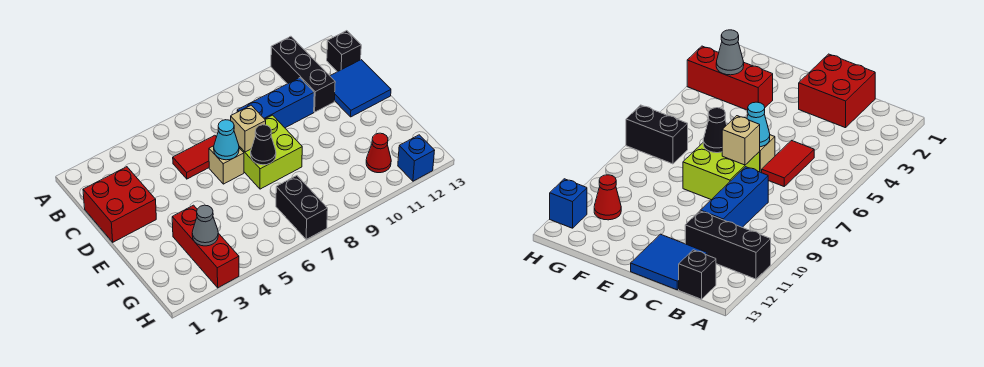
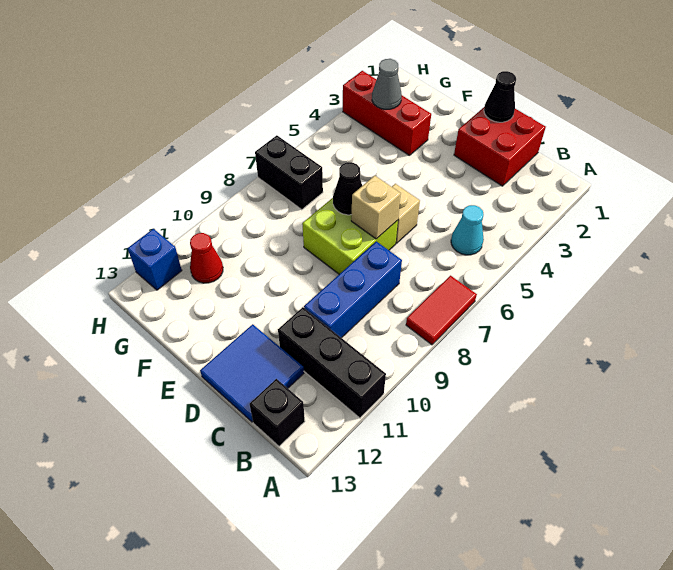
red 1x2 tile [173,135,216,179] -> red 1x2 tile moved to [406,276,477,345]
none -> black 1x1 cone [484,71,516,122]
cyan 1x1 cone [214,120,239,160] -> cyan 1x1 cone moved to [451,205,484,255]

